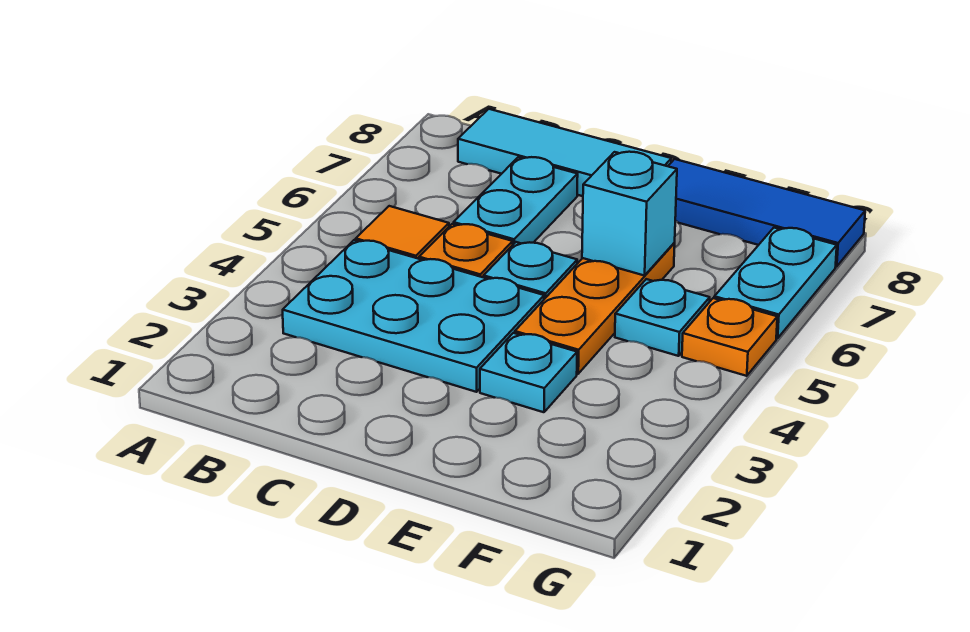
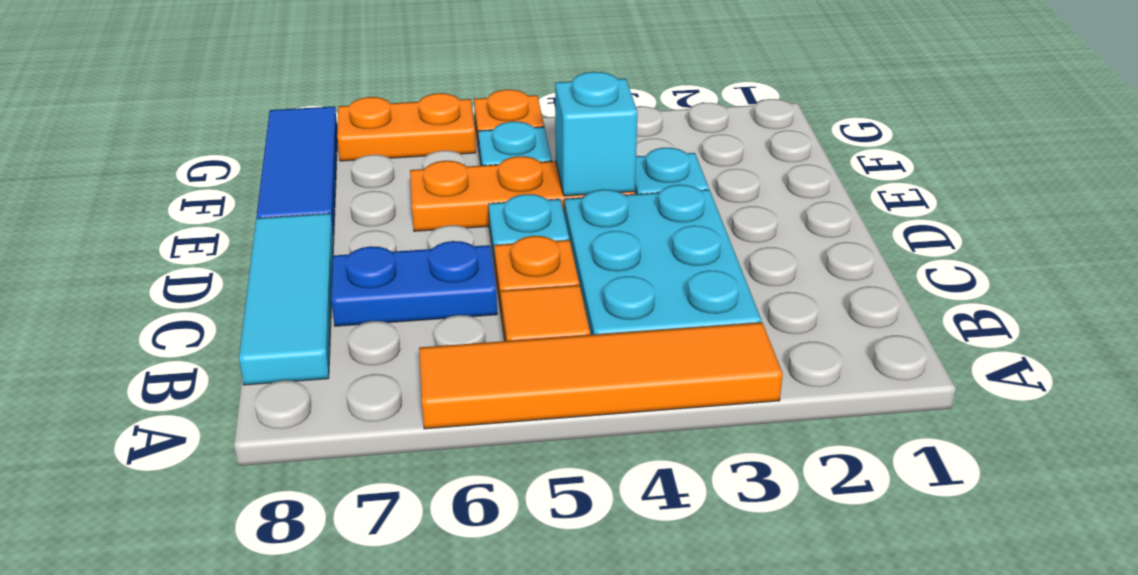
none -> orange 1x4 tile [419,322,783,429]
cyan 1x2 plate [454,157,578,244] -> blue 1x2 plate [331,241,497,326]
cyan 1x1 brick [582,152,677,276] -> cyan 1x1 brick moved to [555,72,637,196]
cyan 1x2 plate [714,228,837,338] -> orange 1x2 plate [337,93,476,161]

